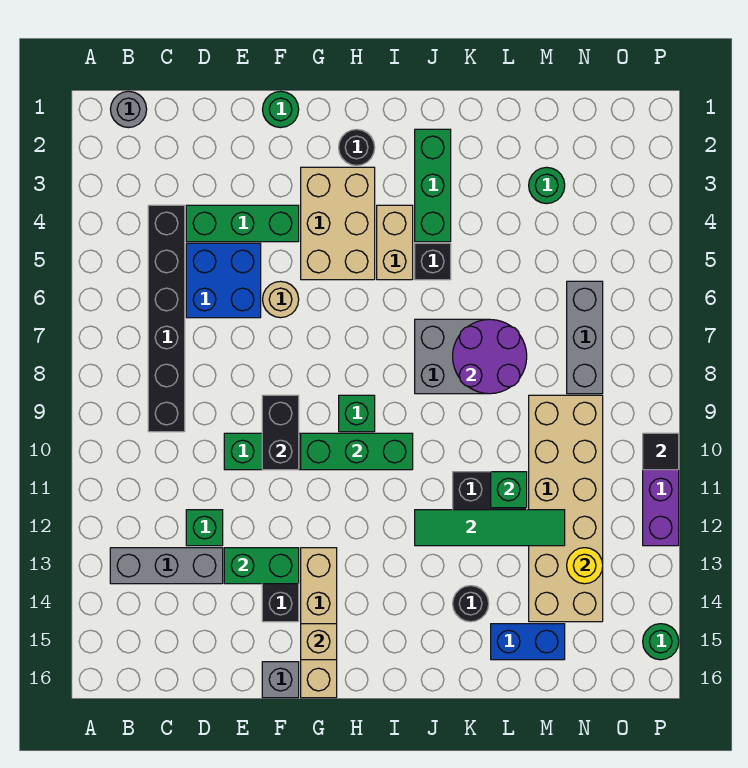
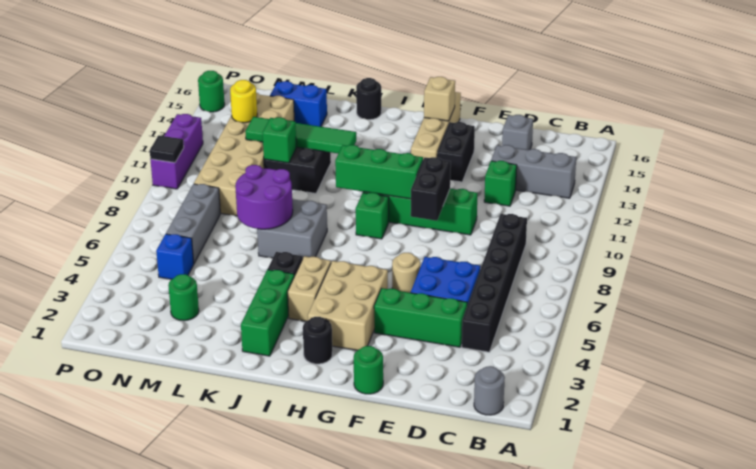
green 1x2 brick [224,548,299,584] -> none
grey 1x1 brick [262,662,299,698] -> grey 1x1 brick moved to [502,115,533,150]
black 1x1 round brick [453,586,489,622] -> black 1x1 round brick moved to [356,78,381,120]
none -> blue 1x1 brick [156,234,194,279]

